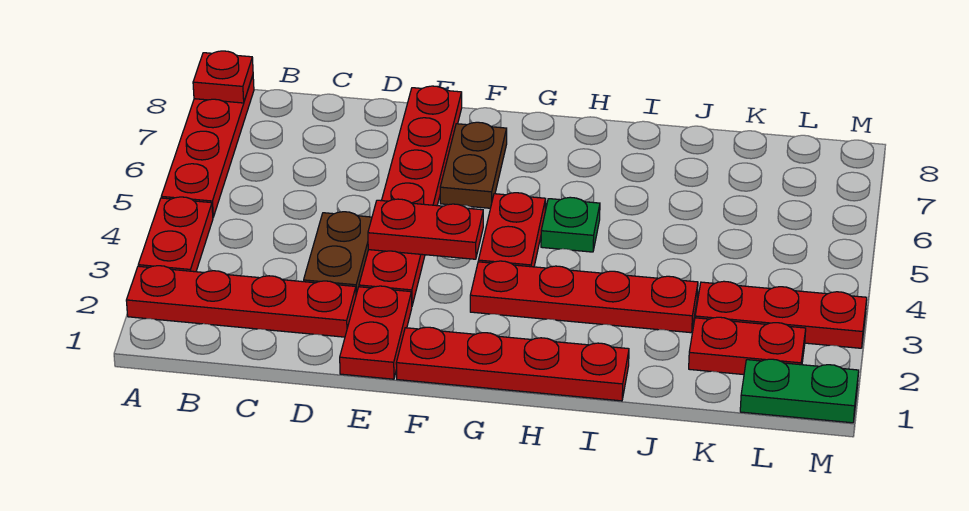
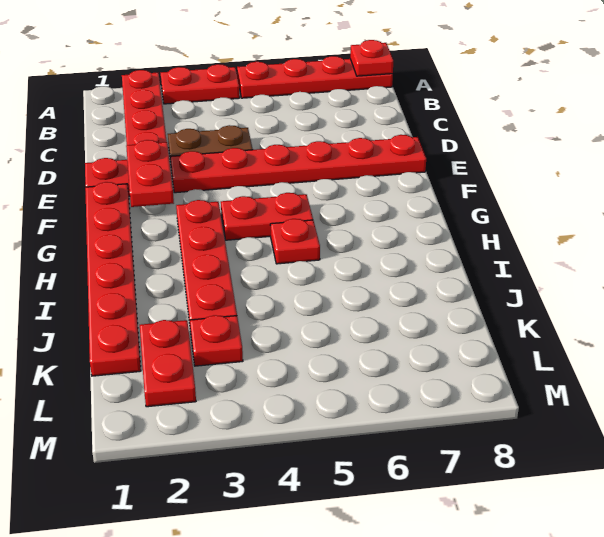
red 1x2 plate [368,199,483,259] -> red 1x2 plate moved to [126,140,174,207]
red 1x4 plate [396,327,629,401] -> red 1x6 plate [85,182,141,376]
brown 1x2 plate [440,122,507,208] -> none
green 1x1 plate [541,197,600,252] -> red 1x1 plate [270,219,320,264]
red 1x3 plate [695,281,867,348] -> red 1x1 plate [190,315,243,366]
green 1x2 plate [740,359,859,423] -> none

